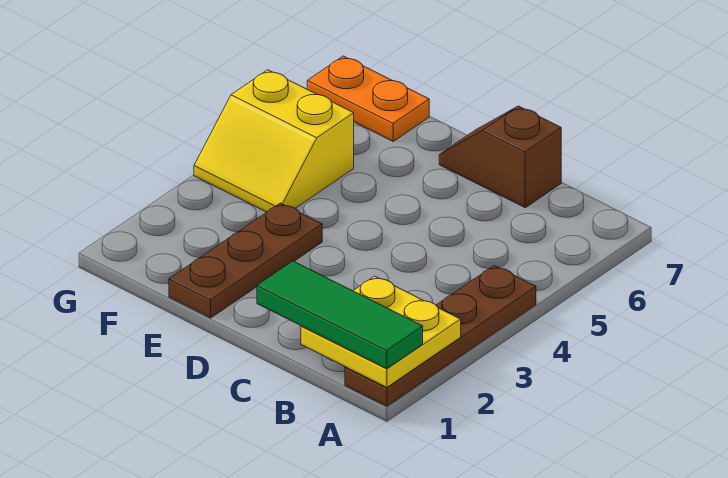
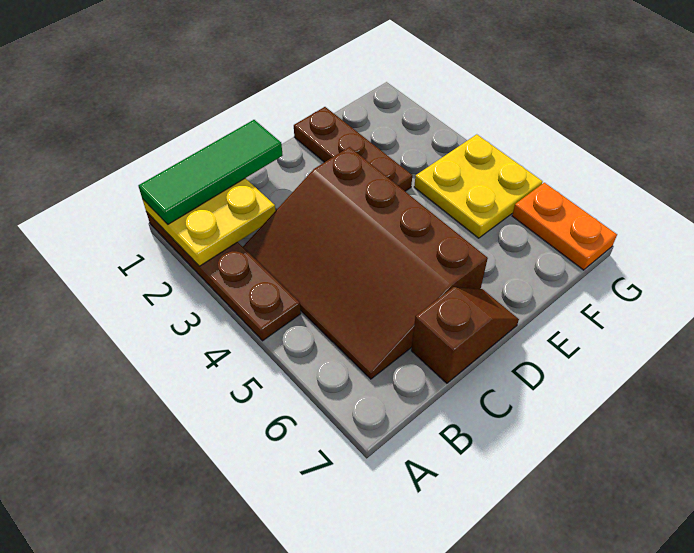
none -> brown 3x4 slope [243,147,488,379]
yellow 2x2 slope [194,70,354,212] -> yellow 2x2 plate [414,134,542,238]
orange 1x2 plate [307,56,429,141] -> orange 1x2 plate turned to [512,183,617,270]

